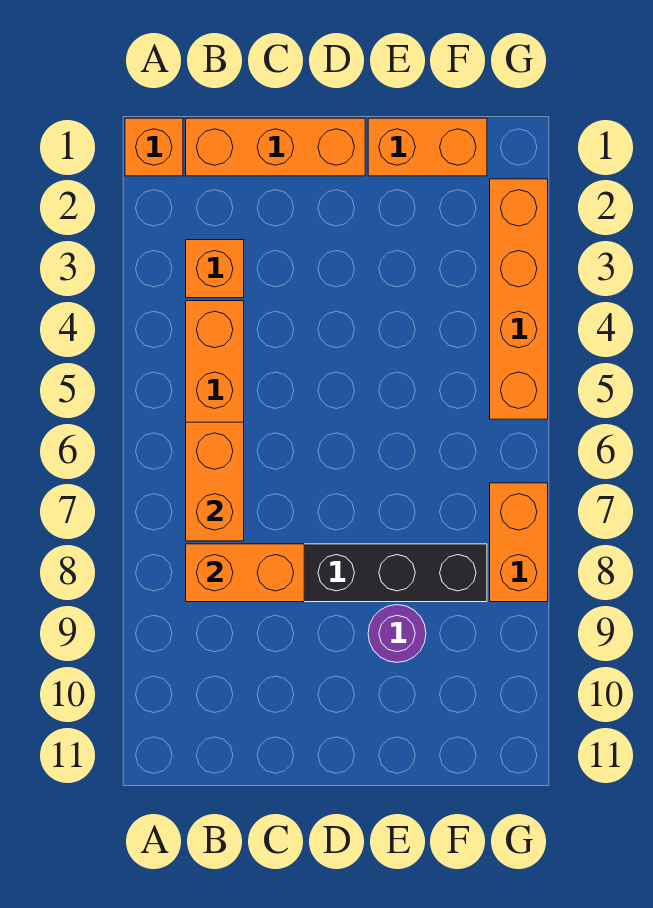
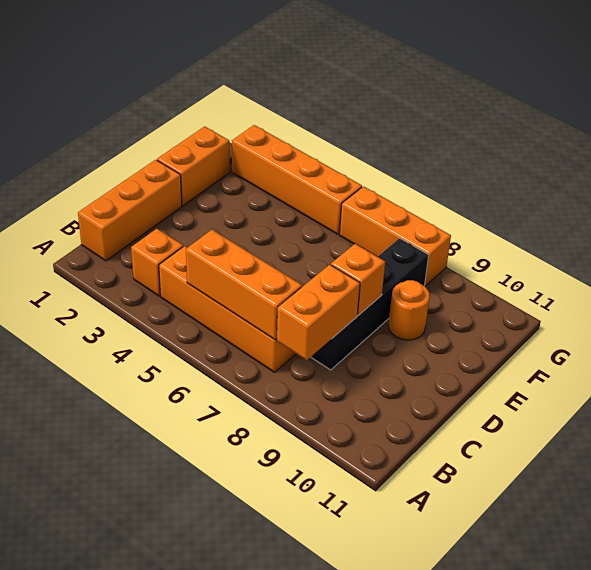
orange 1x1 brick [125,118,183,176] -> orange 1x1 brick moved to [331,244,385,315]
orange 1x2 brick [186,422,244,541] -> orange 1x3 brick [186,230,302,340]
purple 1x1 round brick [368,605,426,662] -> orange 1x1 round brick [389,280,430,340]
orange 1x2 brick [490,483,548,602] -> orange 1x3 brick [340,186,451,286]

